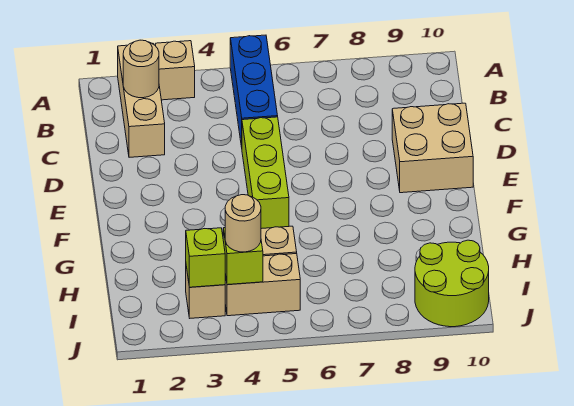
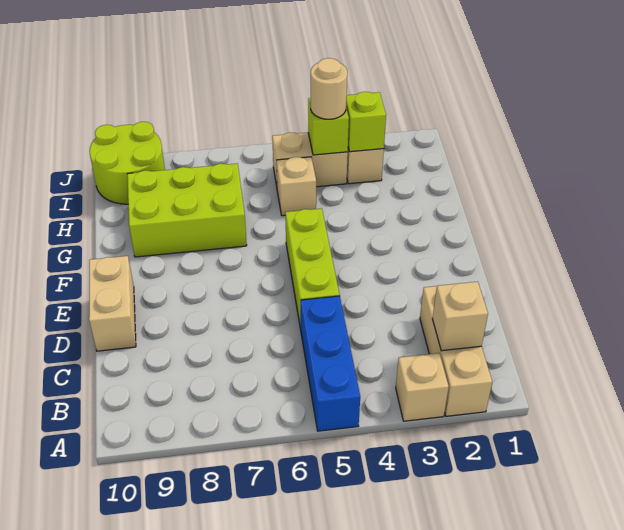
tan 1x1 round brick [123,40,159,98] -> tan 1x1 brick [432,281,488,351]
tan 2x2 brick [392,103,473,193] -> tan 1x2 brick [89,256,136,351]
none -> lime 2x3 brick [127,163,247,257]

